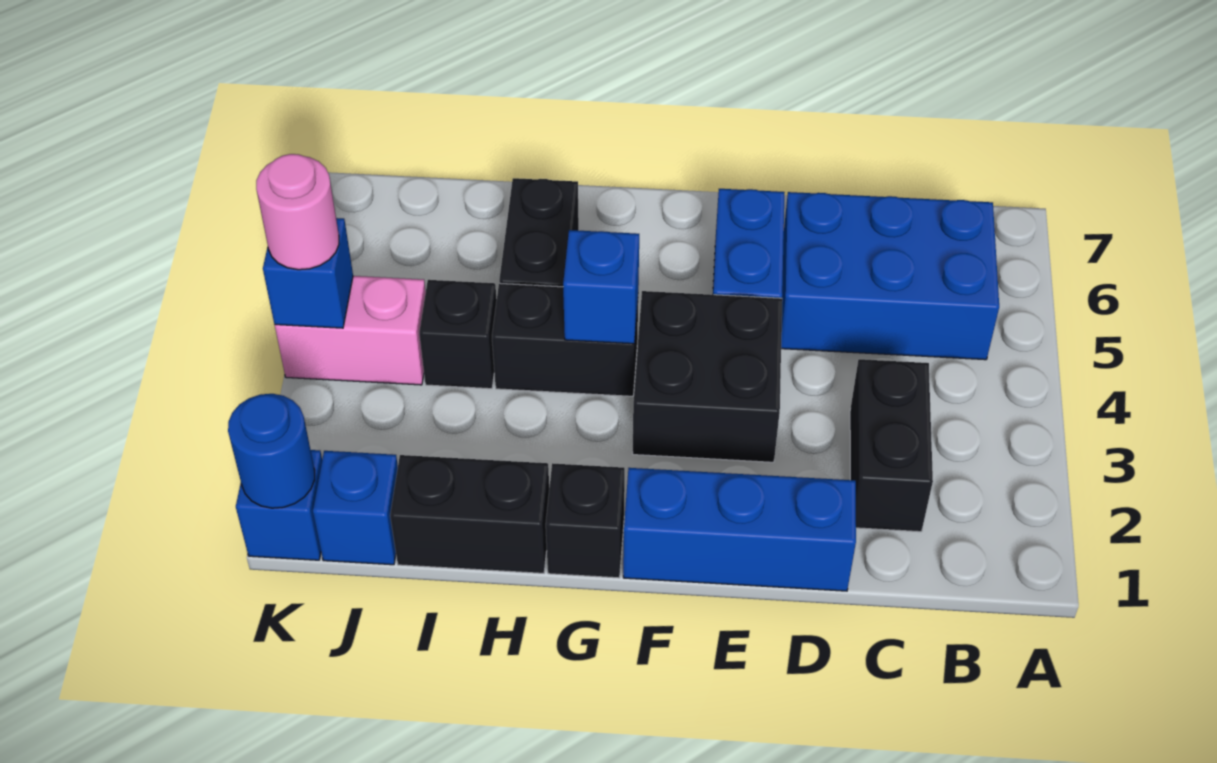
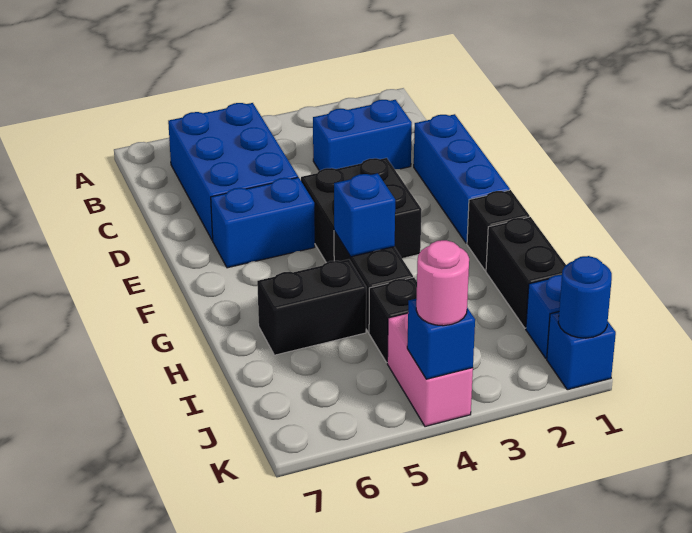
black 1x2 brick [850,359,933,532] -> blue 1x2 brick [313,100,412,171]

